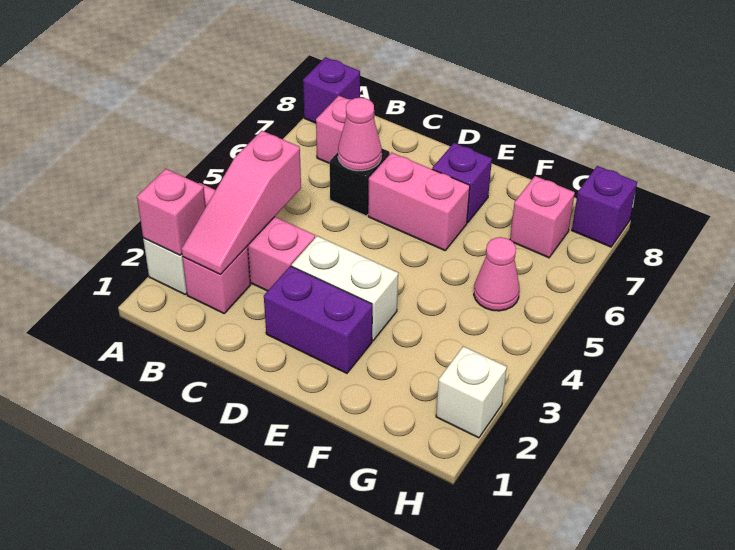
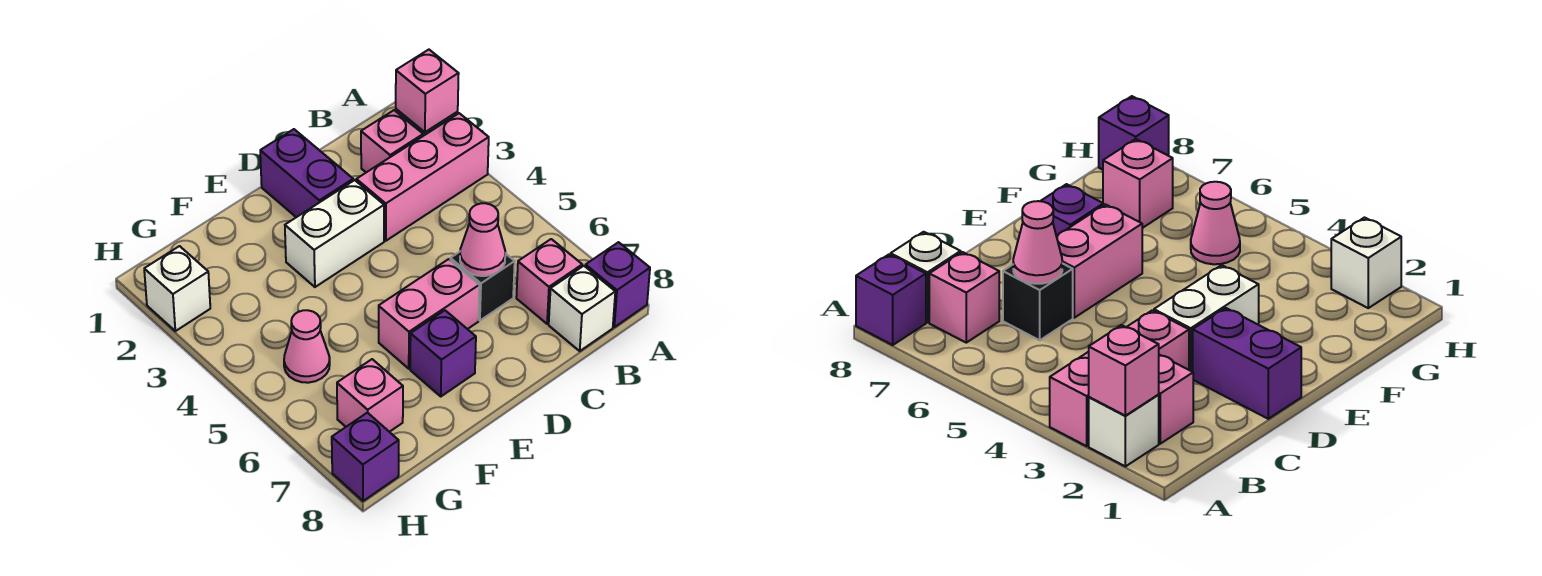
pink 1x3 slope [181,131,301,274] -> none
none -> white 1x1 brick [549,266,615,351]
purple 1x2 brick [264,266,372,373] -> purple 1x2 brick turned to [260,129,353,217]

